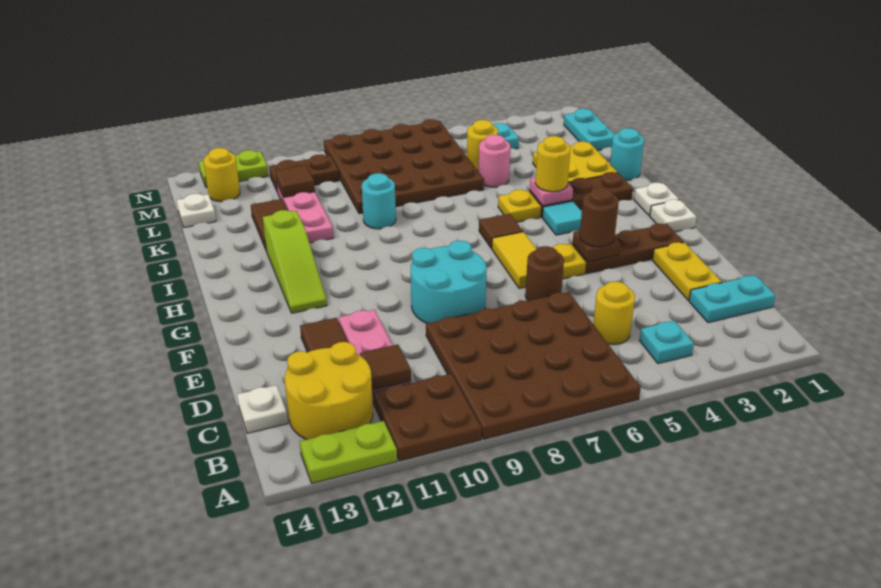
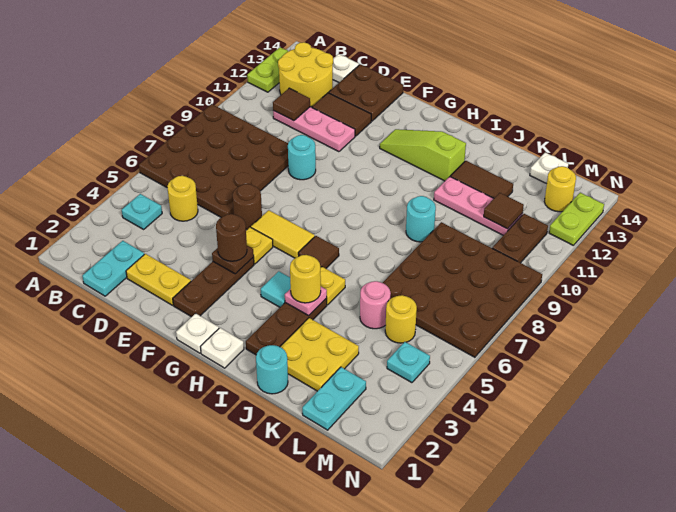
brown 2x2 plate [373,374,482,461] -> brown 2x2 plate moved to [329,64,403,121]
cyan 2x2 round brick [411,241,487,324] -> cyan 1x1 round brick [288,135,316,180]
cyan 1x2 plate [564,109,615,151] -> cyan 1x2 plate turned to [302,367,366,430]

